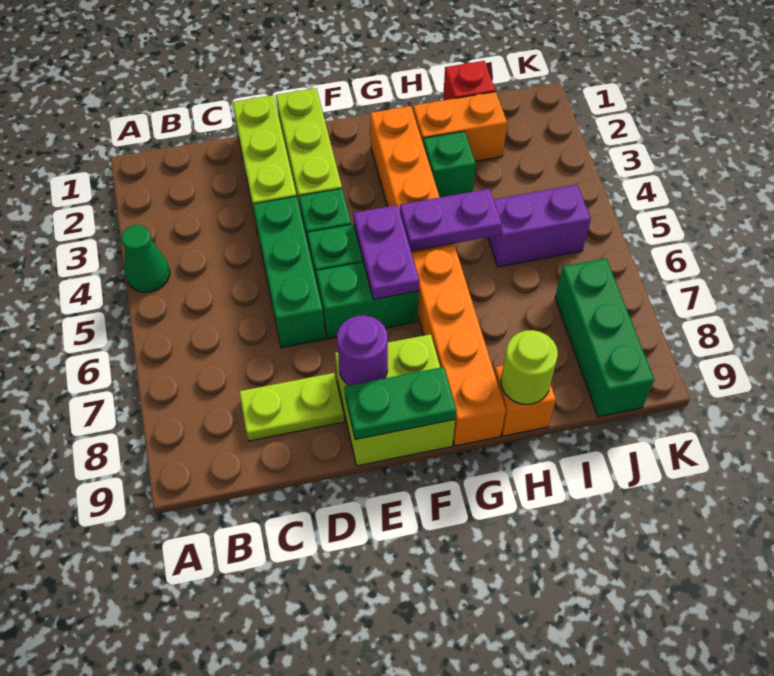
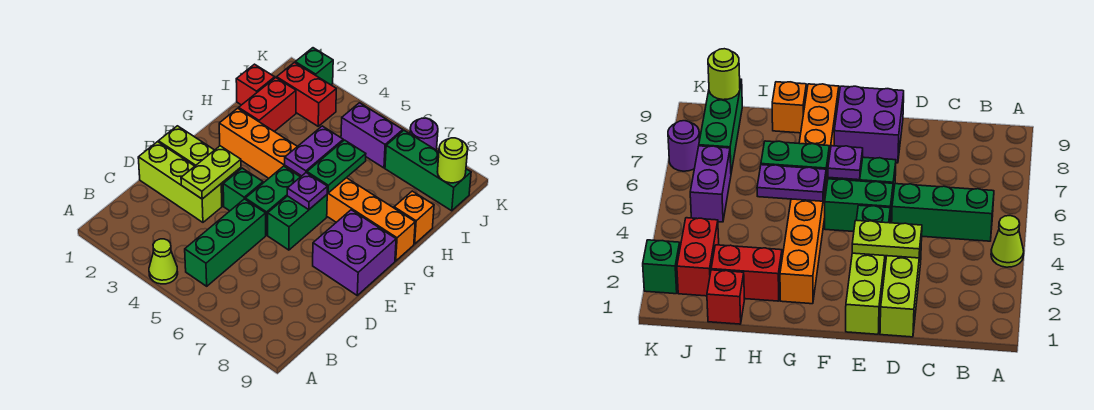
green 1x1 cone [121,225,170,292] -> lime 1x1 cone [149,239,178,284]
lime 1x2 plate [239,373,344,441] -> lime 1x2 plate moved to [181,146,241,199]
green 1x3 brick [253,196,325,348] -> green 1x3 brick turned to [185,199,266,286]
lime 2x2 brick [335,334,455,466] -> purple 2x2 brick [313,210,396,295]
purple 1x1 round brick [337,315,388,385] -> purple 1x1 round brick moved to [410,118,438,150]
green 1x2 plate [344,367,456,440] -> green 1x2 plate moved to [307,140,366,193]
purple 1x2 plate [353,205,419,299] -> purple 1x1 plate [287,173,327,210]
orange 1x2 brick [413,92,507,162] -> red 1x2 brick [239,78,296,132]
green 1x1 brick [423,131,476,197] -> green 1x1 brick moved to [295,48,333,85]
lime 1x1 round brick [501,330,558,404] -> lime 1x1 round brick moved to [437,138,468,183]
purple 1x2 brick [488,185,591,267] -> purple 1x2 brick turned to [341,103,403,168]
none -> red 1x2 brick [277,63,336,126]

